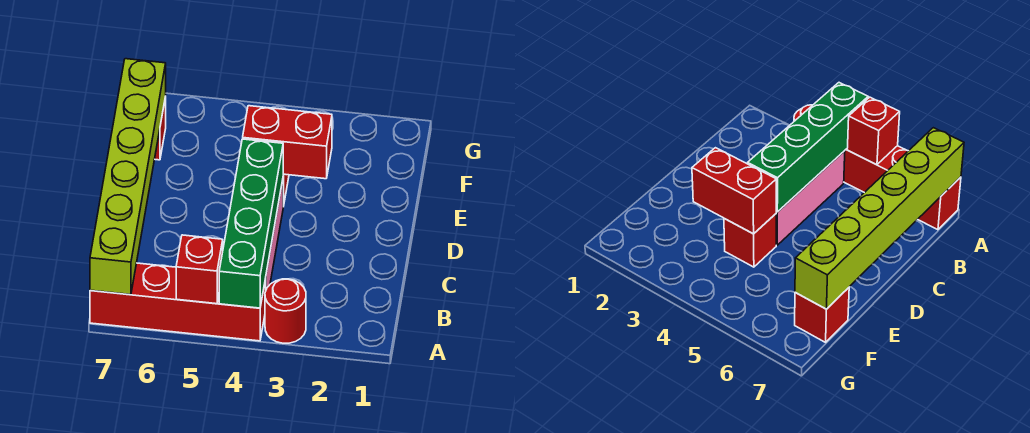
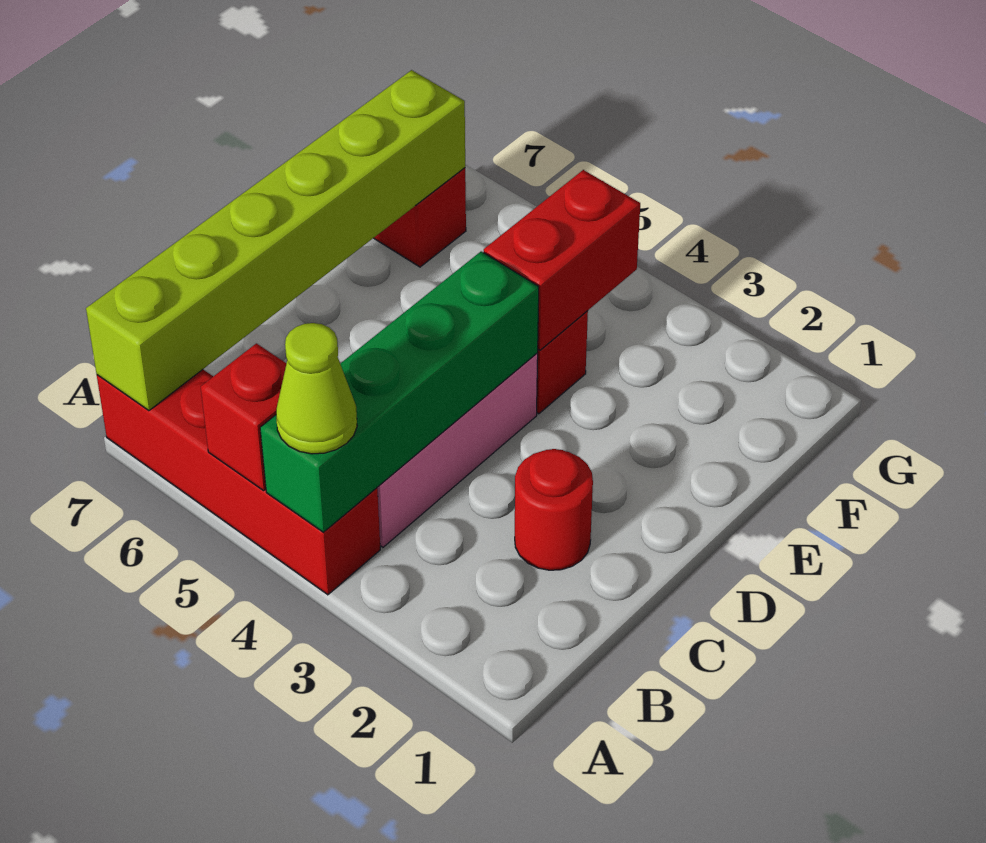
red 1x1 round brick [265,279,306,343] -> red 1x1 round brick moved to [515,449,593,570]
none -> lime 1x1 cone [276,323,357,454]
red 1x2 brick [243,106,332,179] -> red 1x2 brick turned to [484,170,640,350]

